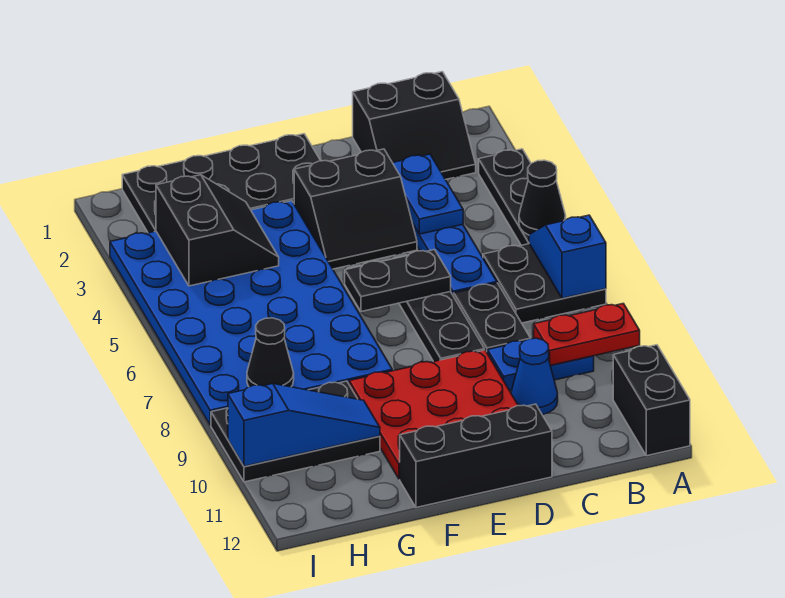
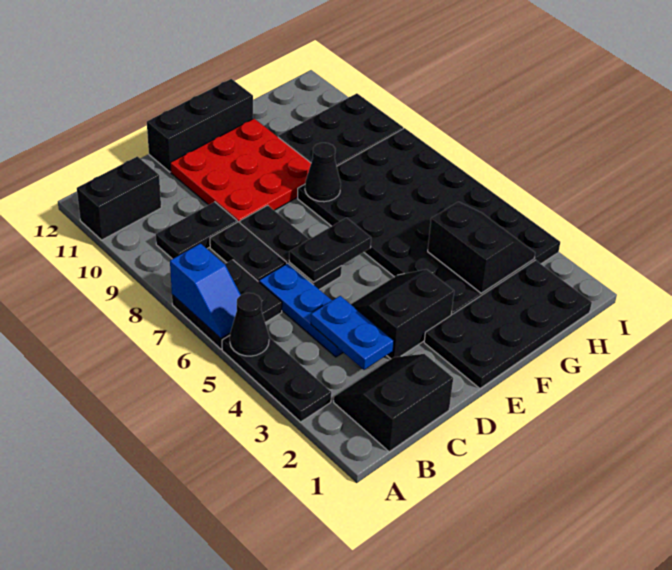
red 1x2 plate [534,304,640,365] -> none
black 1x2 brick [613,345,690,456] -> black 1x2 brick turned to [77,156,161,240]
blue 1x2 plate [488,341,594,390] -> black 1x2 plate [156,202,237,259]
blue 1x1 cone [511,338,558,415] -> none
blue 4x6 plate [110,201,392,425] -> black 4x6 plate [298,128,560,315]
black 2x2 slope [156,175,279,286] -> black 2x2 slope turned to [428,202,535,293]
blue 1x3 slope [228,384,380,466] -> none
black 1x1 cone [247,318,294,387] -> black 1x1 cone moved to [305,143,341,202]

